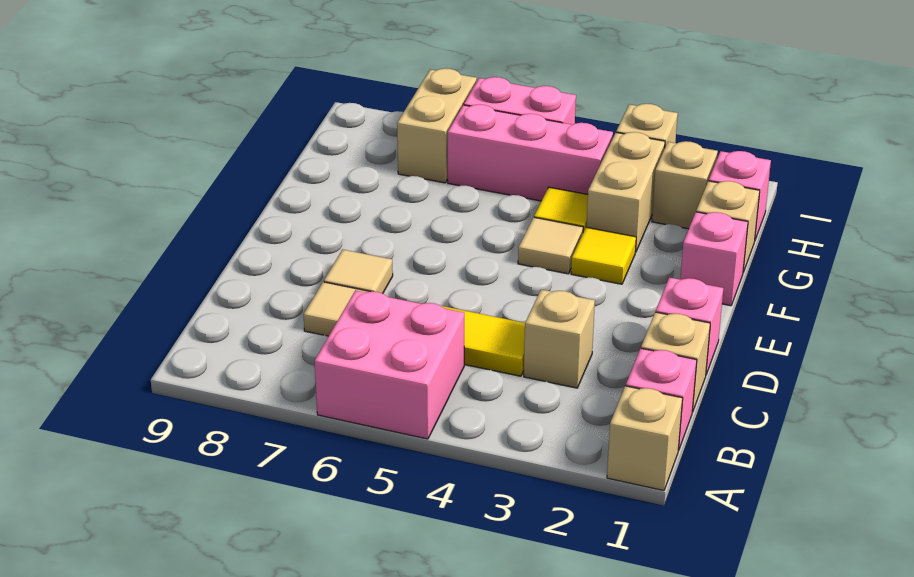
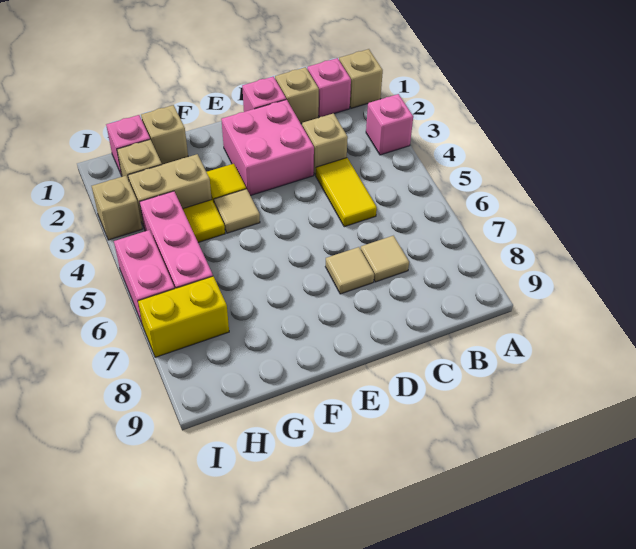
pink 2x2 brick [315,290,464,439] -> pink 2x2 brick moved to [221,100,314,196]
pink 1x1 brick [680,212,748,306] -> pink 1x1 brick moved to [366,94,413,155]
tan 1x2 brick [397,68,477,183] -> yellow 1x2 brick [138,276,229,357]

